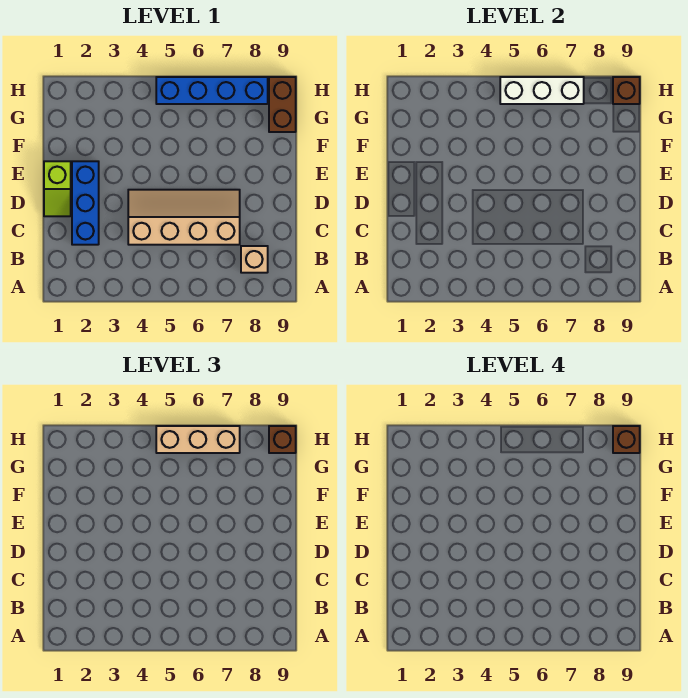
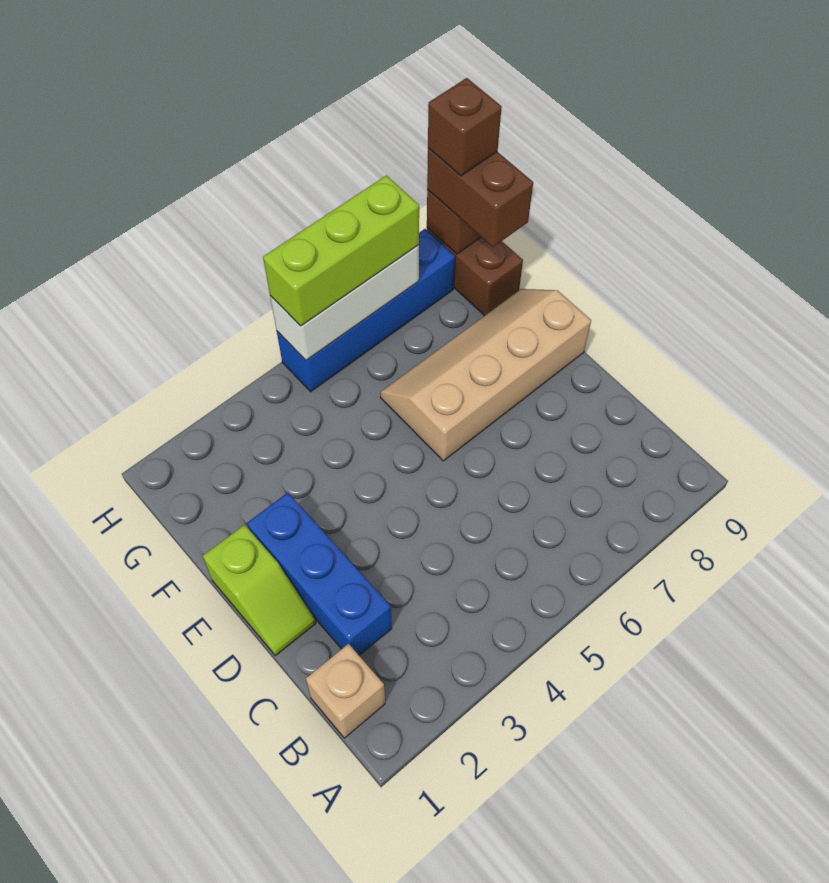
tan 1x1 brick [241,246,268,273] -> tan 1x1 brick moved to [306,644,385,738]
tan 2x4 slope [128,190,240,245] -> tan 2x4 slope moved to [380,289,591,461]
tan 1x3 brick [156,426,240,453] -> lime 1x3 brick [263,175,419,326]
brown 1x1 brick [269,426,296,453] -> brown 1x2 brick [427,148,533,247]

